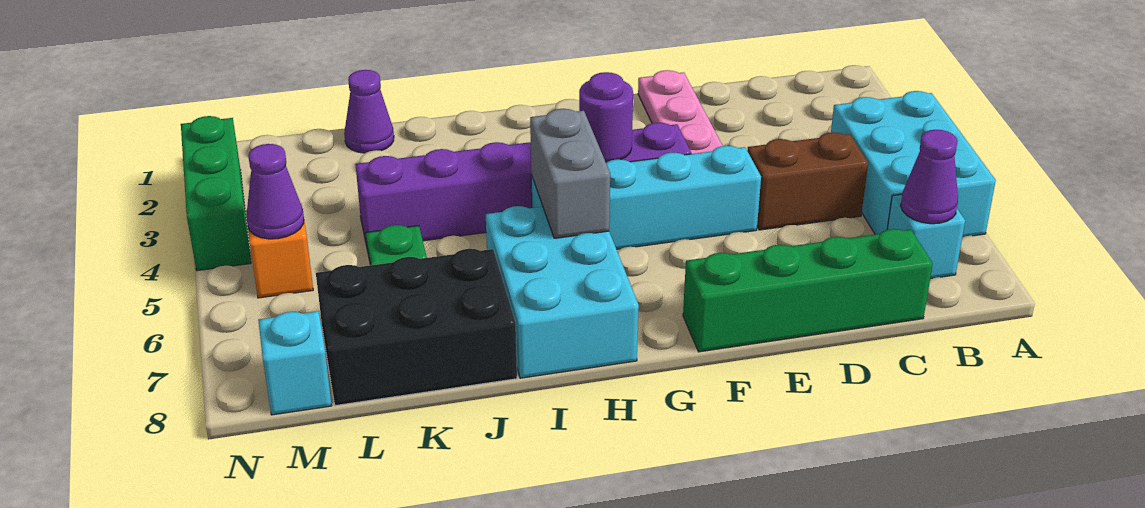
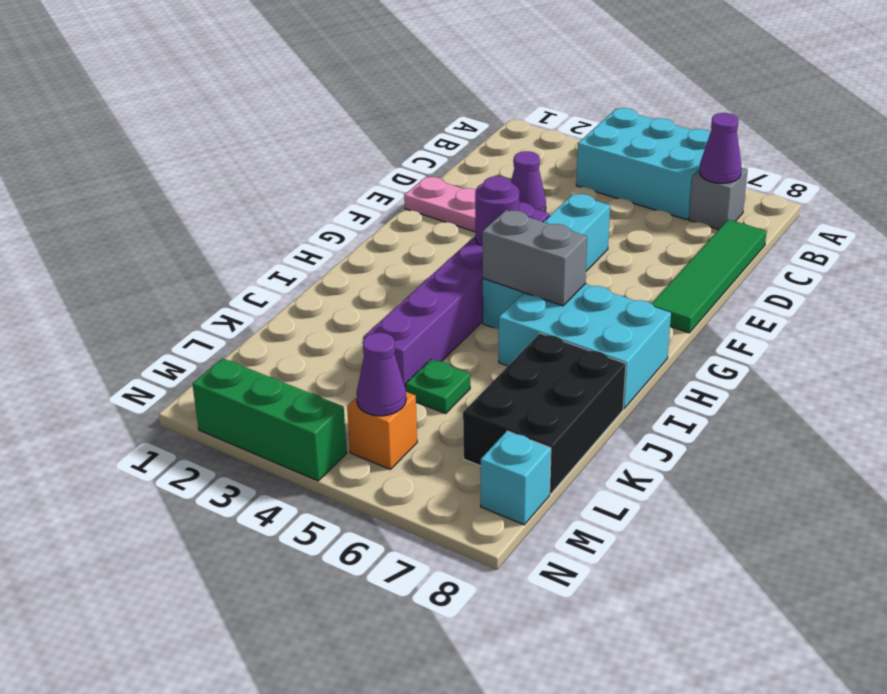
cyan 1x1 brick [887,194,965,279] -> grey 1x1 brick [689,168,748,230]
brown 1x2 brick [747,132,868,230] -> none
green 1x4 brick [683,229,933,352] -> green 1x4 tile [652,219,767,333]
purple 1x1 cone [344,70,394,153] -> purple 1x1 cone moved to [511,151,546,212]

